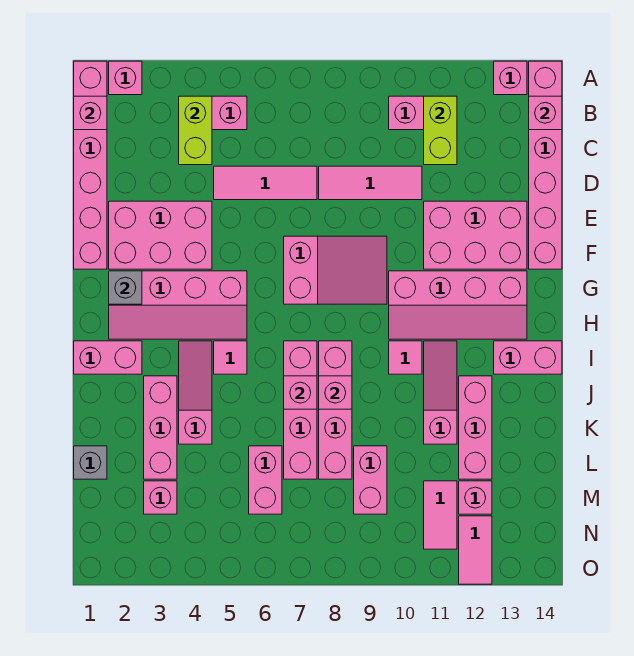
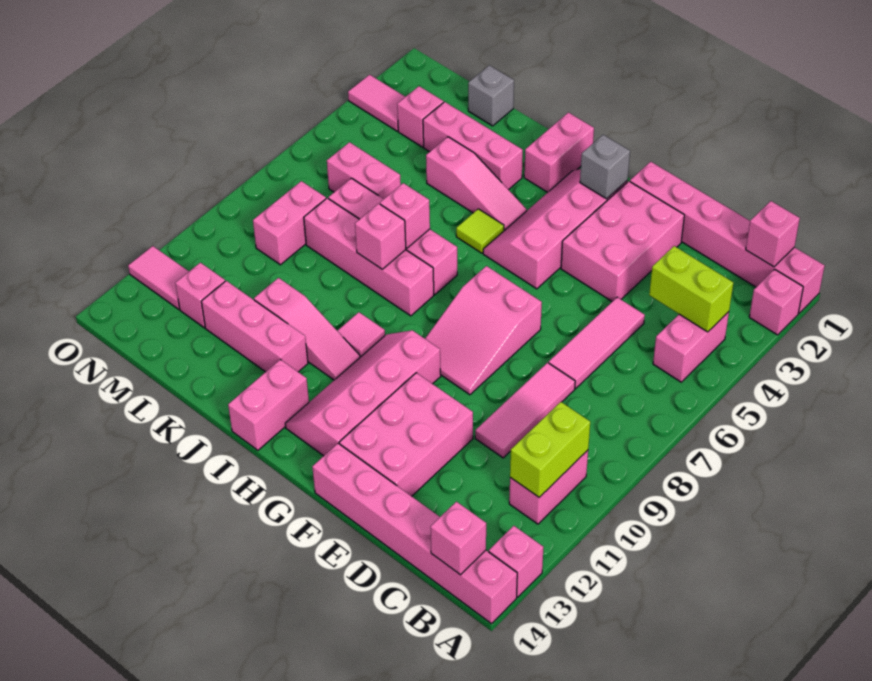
lime 1x2 brick [424,96,457,165] -> lime 1x2 brick turned to [510,402,590,497]
pink 1x1 tile [214,341,247,374] -> lime 1x1 tile [456,209,504,253]
pink 1x2 brick [354,446,387,514] -> pink 1x2 brick turned to [253,181,326,265]
pink 1x2 tile [424,481,457,549] -> pink 1x2 tile moved to [348,75,405,131]

